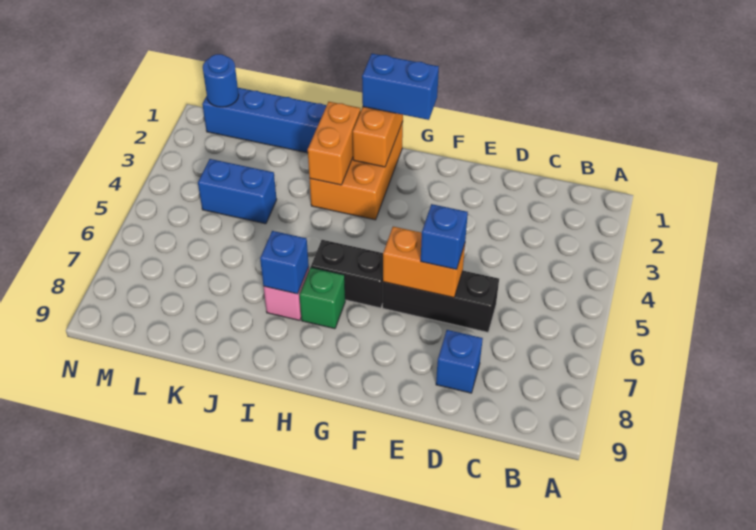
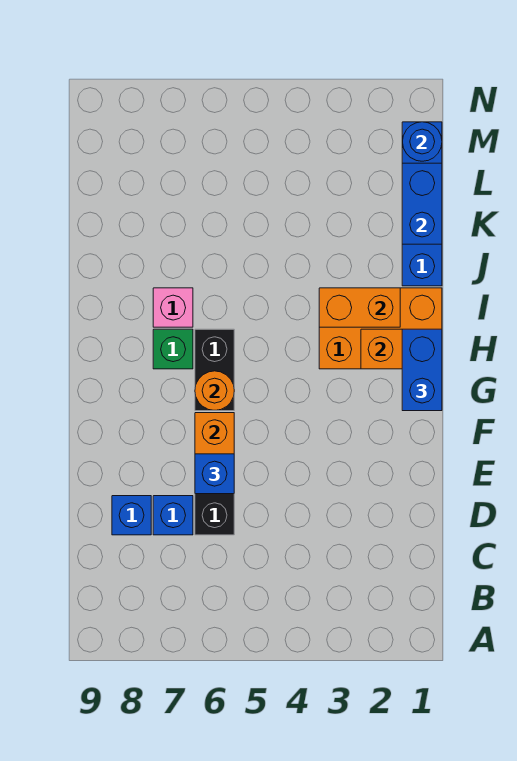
none -> orange 1x1 round brick [195,371,234,410]
blue 1x1 brick [260,231,309,294] -> blue 1x1 brick moved to [153,496,193,535]
blue 1x2 brick [198,159,277,224] -> blue 1x2 brick moved to [402,163,442,244]

